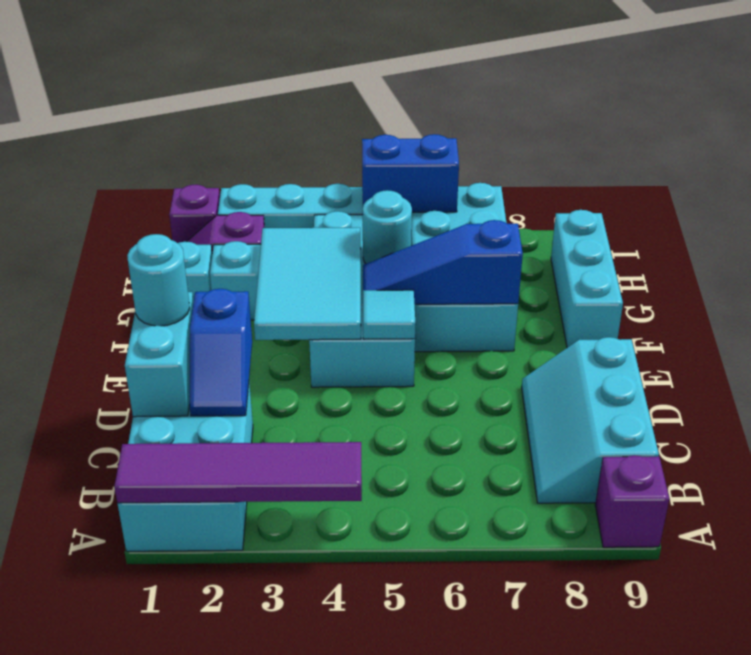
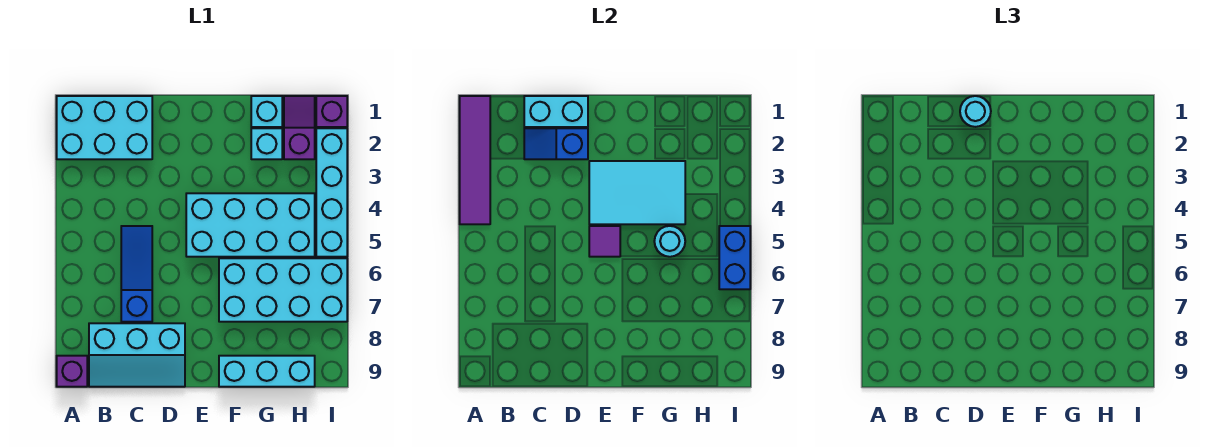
cyan 2x3 slope [522,337,659,503] -> cyan 2x3 slope turned to [89,323,185,387]
cyan 1x1 tile [363,290,415,339] -> purple 1x1 tile [589,226,620,257]
blue 1x3 slope [363,220,523,304] -> blue 1x3 slope moved to [121,226,152,322]

